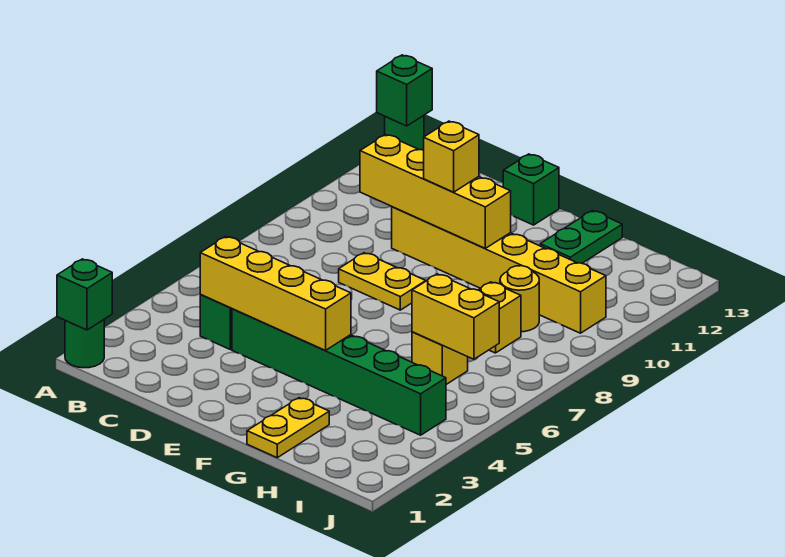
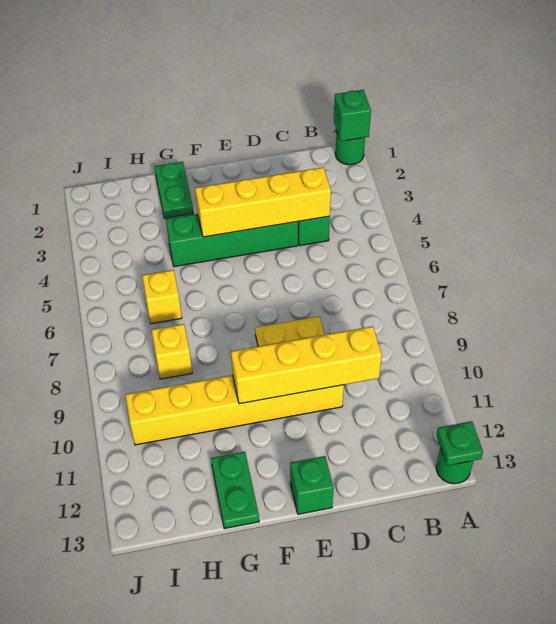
green 1x1 brick [377,55,432,126] -> green 1x1 plate [436,421,483,466]
green 1x6 brick [232,309,446,435] -> green 1x4 brick [166,214,298,267]
yellow 1x1 brick [424,121,479,192] -> none
yellow 1x2 plate [247,398,329,458] -> green 1x2 plate [155,162,193,218]
yellow 1x2 brick [412,274,499,359] -> none
yellow 1x1 round brick [500,266,539,332] -> none

